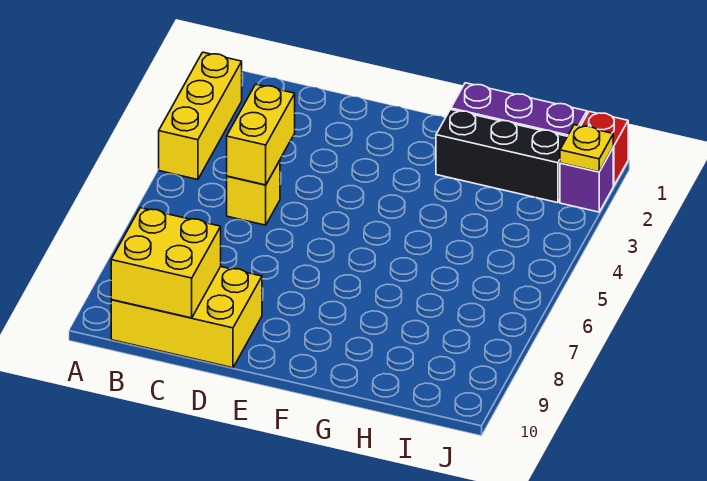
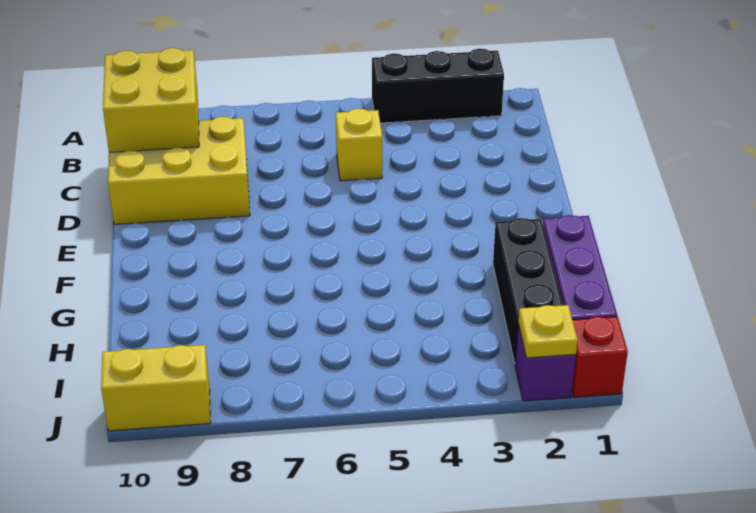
yellow 1x3 brick [159,52,242,180] -> black 1x3 brick [372,49,504,123]
yellow 2x3 brick [111,267,262,368] -> yellow 2x3 brick turned to [108,117,250,224]
yellow 1x2 brick [227,84,295,185] -> yellow 1x2 brick moved to [101,345,211,431]

